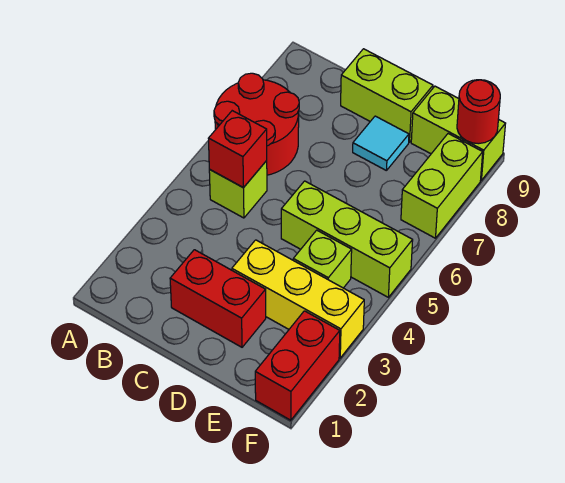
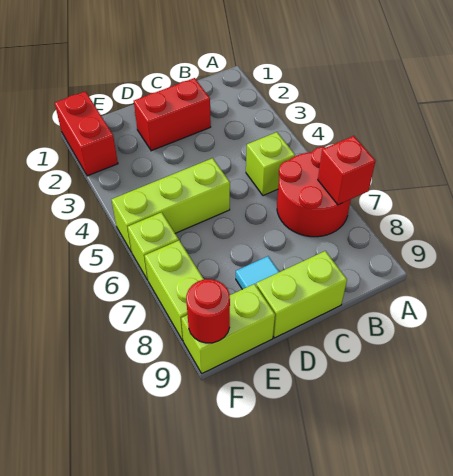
red 1x1 brick [208,111,267,188] -> red 1x1 brick moved to [318,136,375,205]
yellow 1x3 brick [232,240,364,358] -> none
lime 1x1 brick [293,230,352,288] -> lime 1x1 brick moved to [128,212,179,280]

